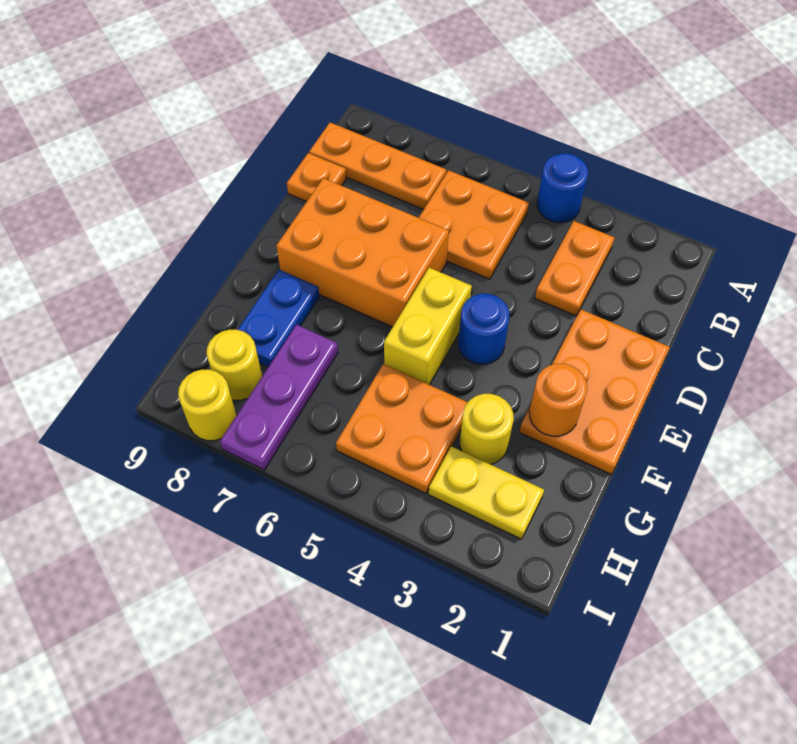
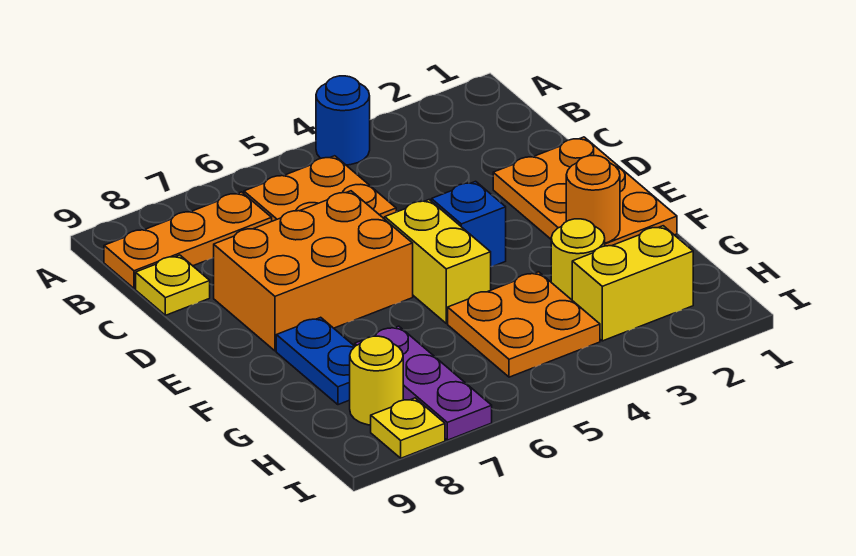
orange 1x2 plate [535,221,615,316] -> none
orange 1x1 plate [287,153,346,202] -> yellow 1x1 plate [136,255,210,315]
blue 1x1 round brick [458,294,509,364] -> blue 1x1 brick [431,181,506,267]
yellow 1x2 plate [429,446,544,539] -> yellow 1x2 brick [572,226,693,341]
yellow 1x1 round brick [178,370,237,441] -> yellow 1x1 plate [371,398,445,458]

